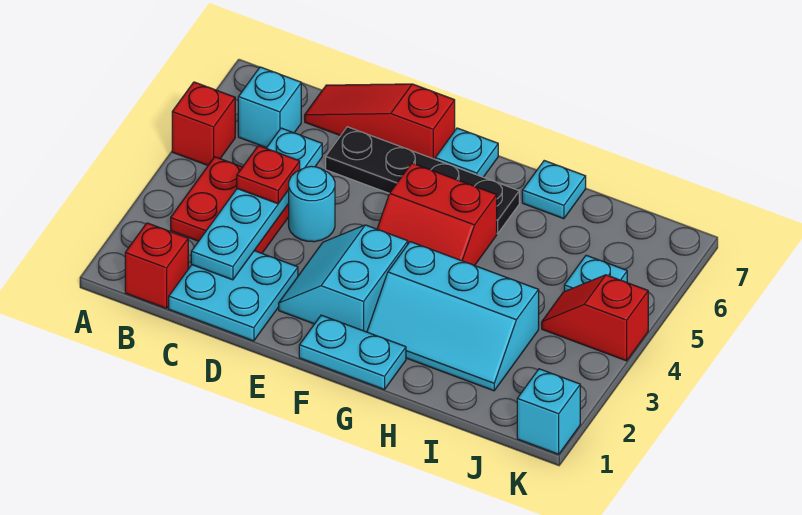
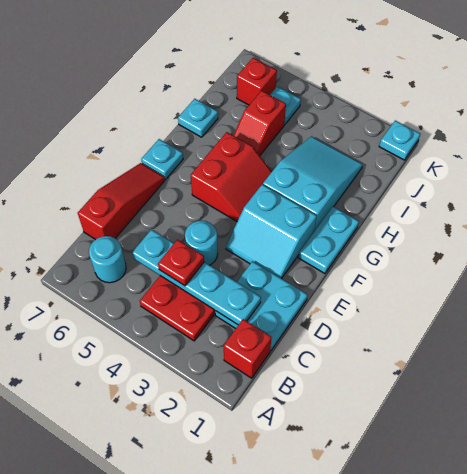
red 1x1 brick [172,82,235,165] -> red 1x1 brick moved to [237,58,277,105]
cyan 1x1 brick [238,67,301,148] -> cyan 1x1 round brick [89,236,126,283]
red 1x3 slope [305,84,455,159] -> red 1x3 slope turned to [78,163,165,240]
black 1x4 plate [326,127,519,234] -> none
cyan 2x3 slope [367,242,539,391] -> cyan 2x3 slope turned to [263,136,363,231]
red 1x2 slope [542,275,648,361] -> red 1x2 slope moved to [234,91,286,155]
cyan 1x1 brick [517,369,580,454] -> cyan 1x1 plate [379,121,420,160]

